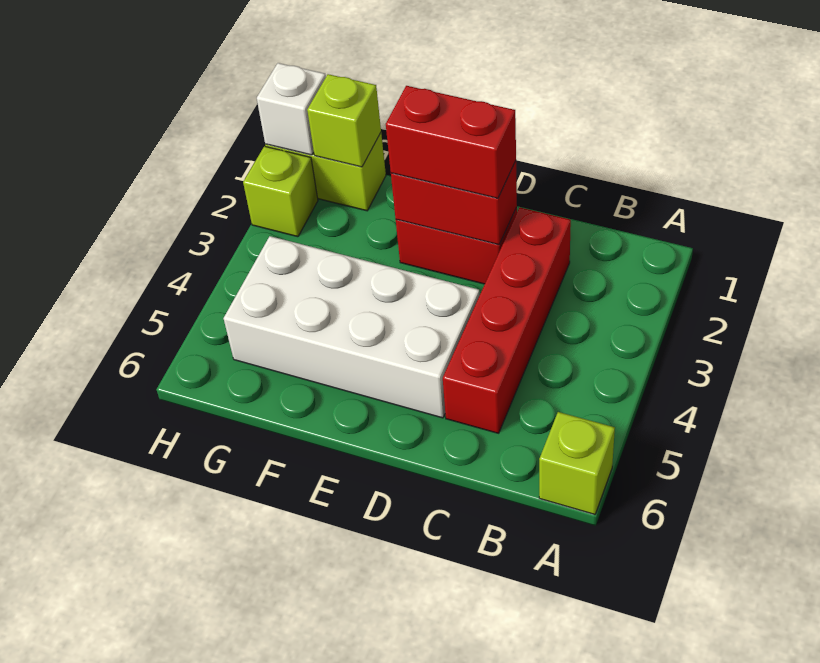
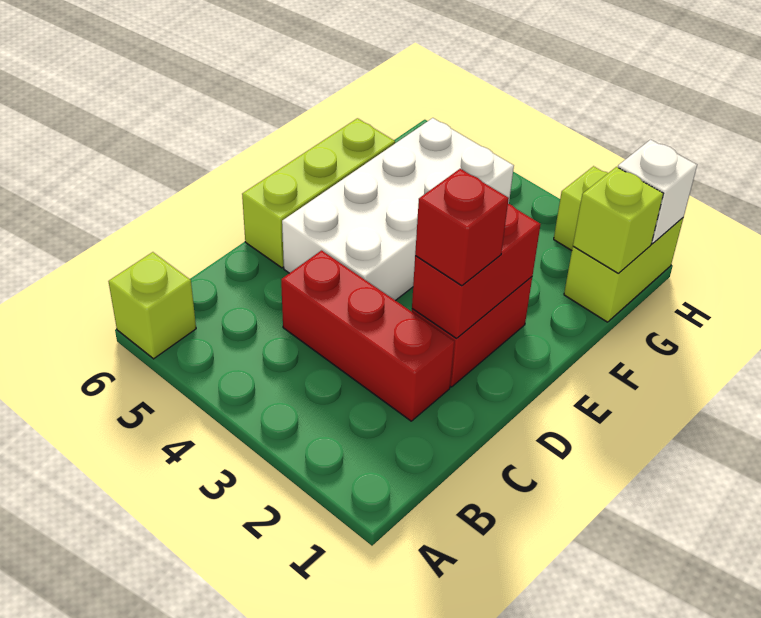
red 1x4 brick [443,208,571,433] -> red 1x3 brick [281,250,454,421]
red 1x2 brick [386,86,516,198] -> red 1x1 brick [415,169,509,286]
none -> lime 1x3 brick [242,118,395,268]

